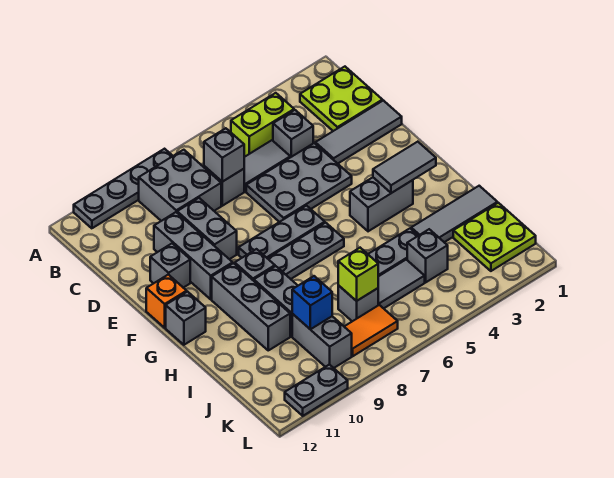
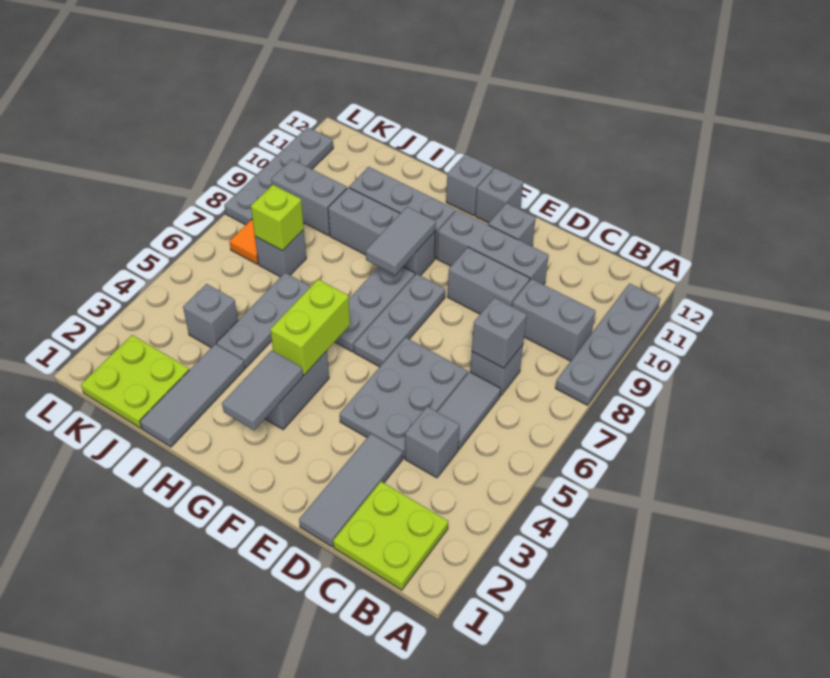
lime 1x2 brick [231,93,294,157] -> lime 1x2 brick moved to [270,279,350,375]
grey 2x2 brick [139,150,221,221] -> grey 1x2 brick [512,279,596,361]
orange 1x1 brick [146,275,187,328] -> grey 1x1 brick [475,168,523,223]
grey 1x2 tile [378,260,425,308] -> grey 1x2 tile moved to [366,207,436,275]
blue 1x1 brick [292,276,332,329] -> none
grey 1x2 plate [285,364,348,416] -> grey 1x4 plate [224,127,333,225]

